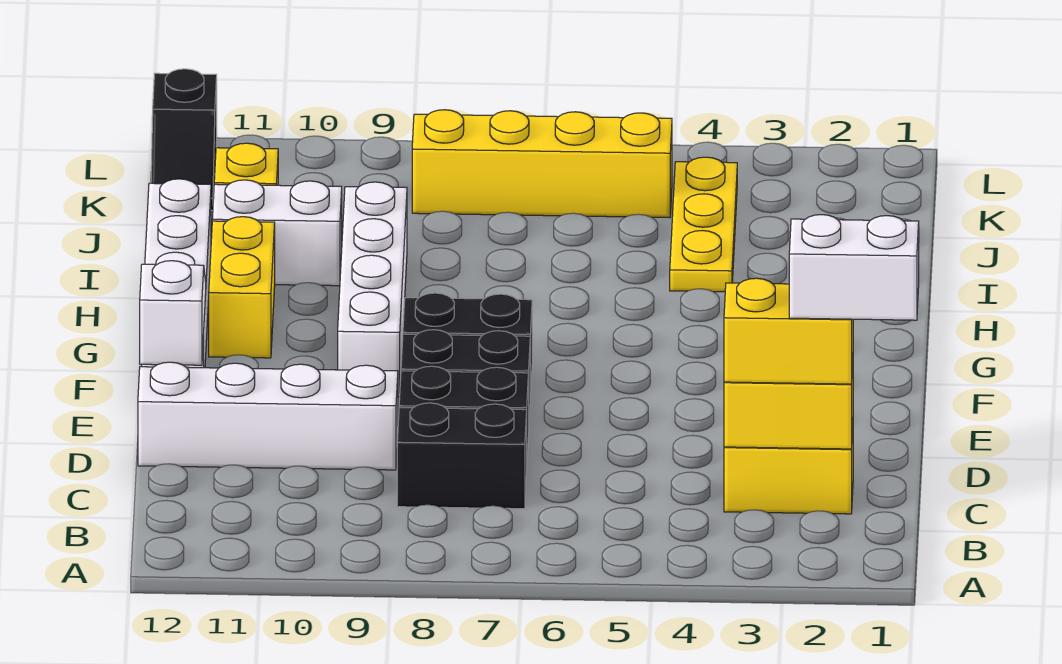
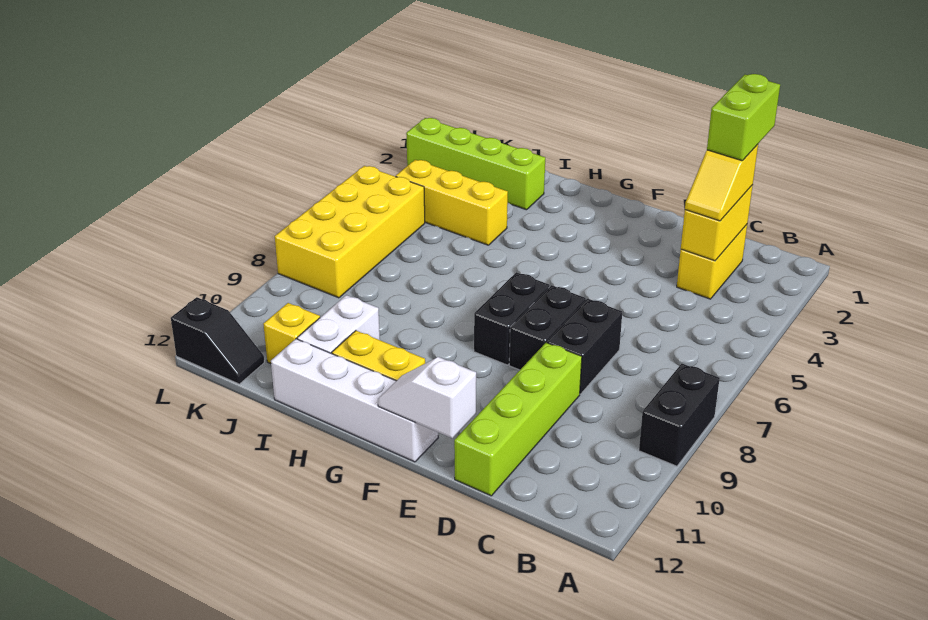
white 1x2 brick [789,215,919,320] -> lime 1x2 brick [707,74,780,161]
yellow 1x2 brick [724,278,853,384] -> yellow 1x2 slope [685,144,758,221]
black 1x2 brick [397,403,527,509] -> black 1x2 brick moved to [639,364,720,466]
white 1x4 brick [138,362,398,470] -> lime 1x4 brick [454,343,582,496]
white 1x4 brick [338,182,407,397] -> none
none -> lime 1x4 brick [406,118,545,210]
yellow 1x3 plate [670,157,737,292] -> yellow 1x3 brick [396,160,508,245]
yellow 1x4 brick [412,110,672,218] -> yellow 2x4 brick [275,166,425,298]

